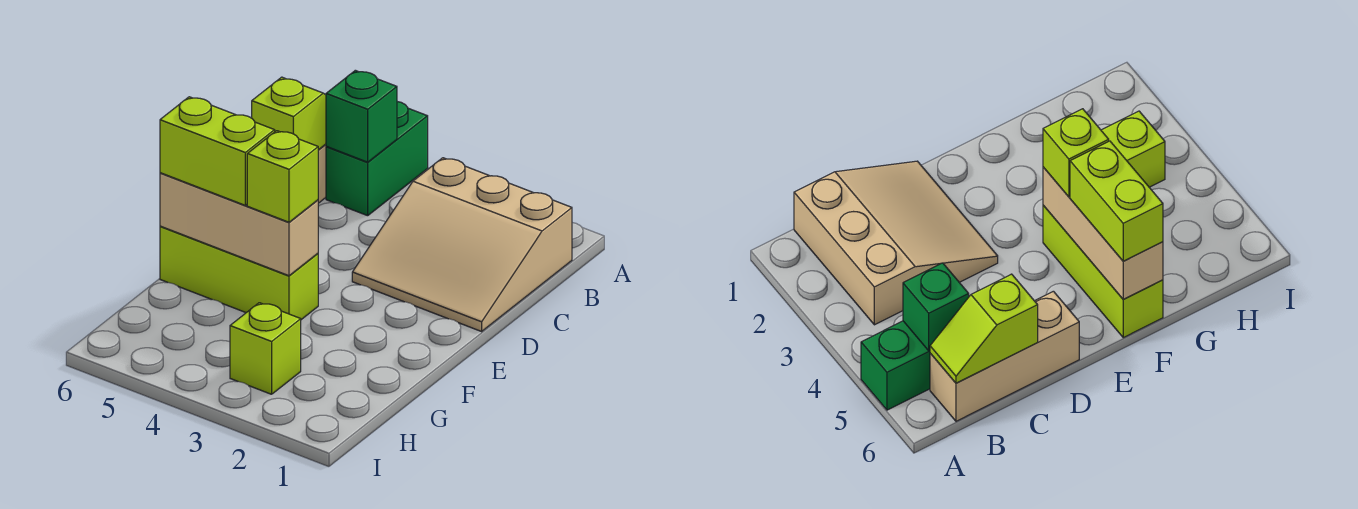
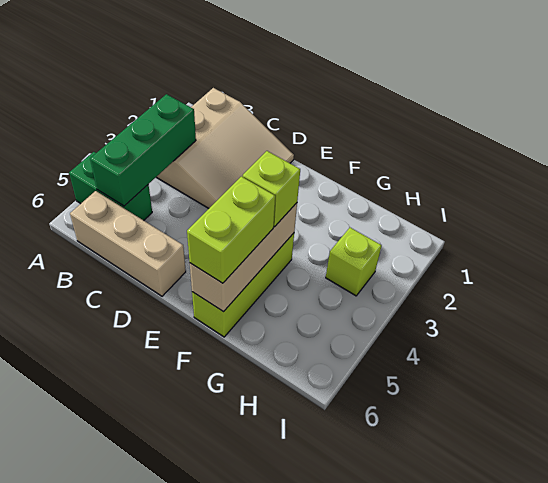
green 1x1 brick [326,70,397,162] -> green 1x3 brick [90,94,196,206]
lime 1x2 slope [252,77,326,150] -> none

